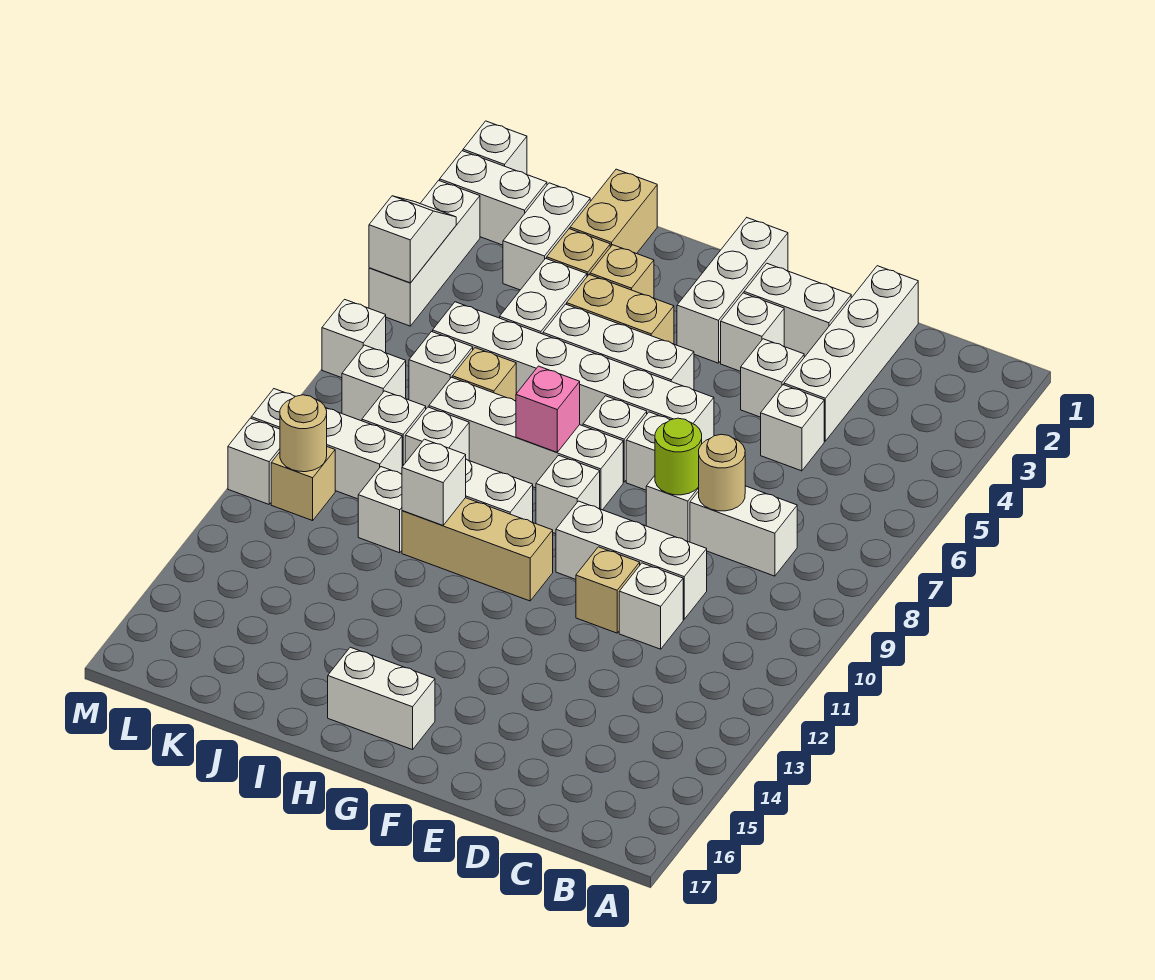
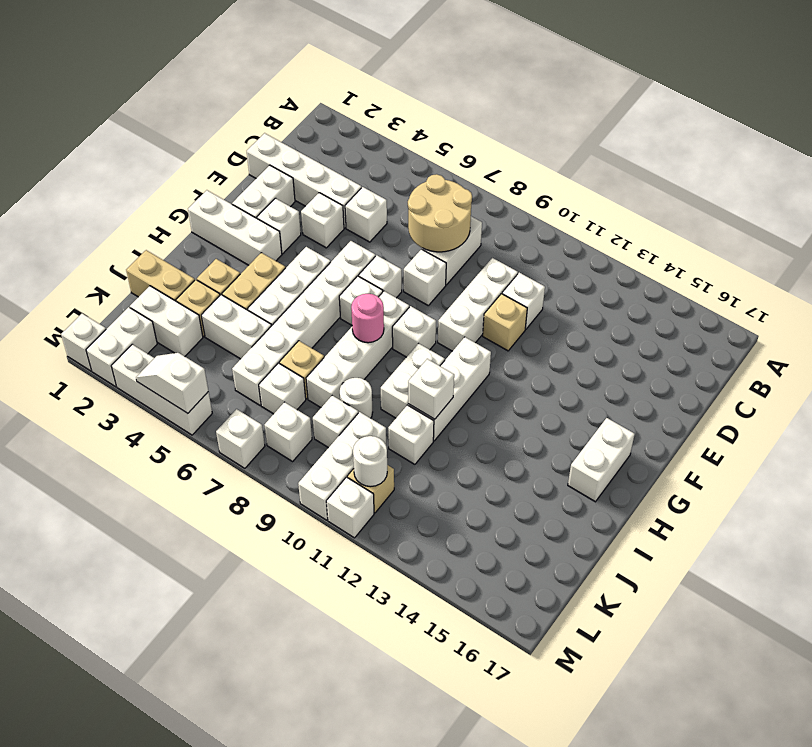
tan 1x1 round brick [699,434,745,511] -> tan 2x2 round brick [408,174,472,252]
lime 1x1 round brick [655,418,702,495] -> none
tan 1x3 brick [402,498,553,601] -> white 1x3 brick [408,337,491,441]
pink 1x1 brick [516,366,580,452] -> pink 1x1 round brick [351,294,384,343]
white 1x1 brick [405,407,469,463] -> white 1x1 round brick [340,378,373,418]
tan 1x1 round brick [280,395,327,472] -> white 1x1 round brick [353,436,387,487]

